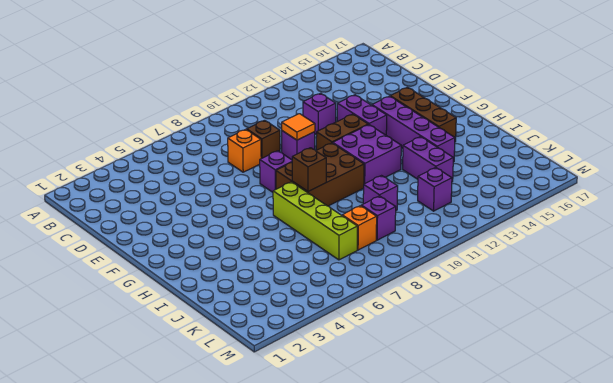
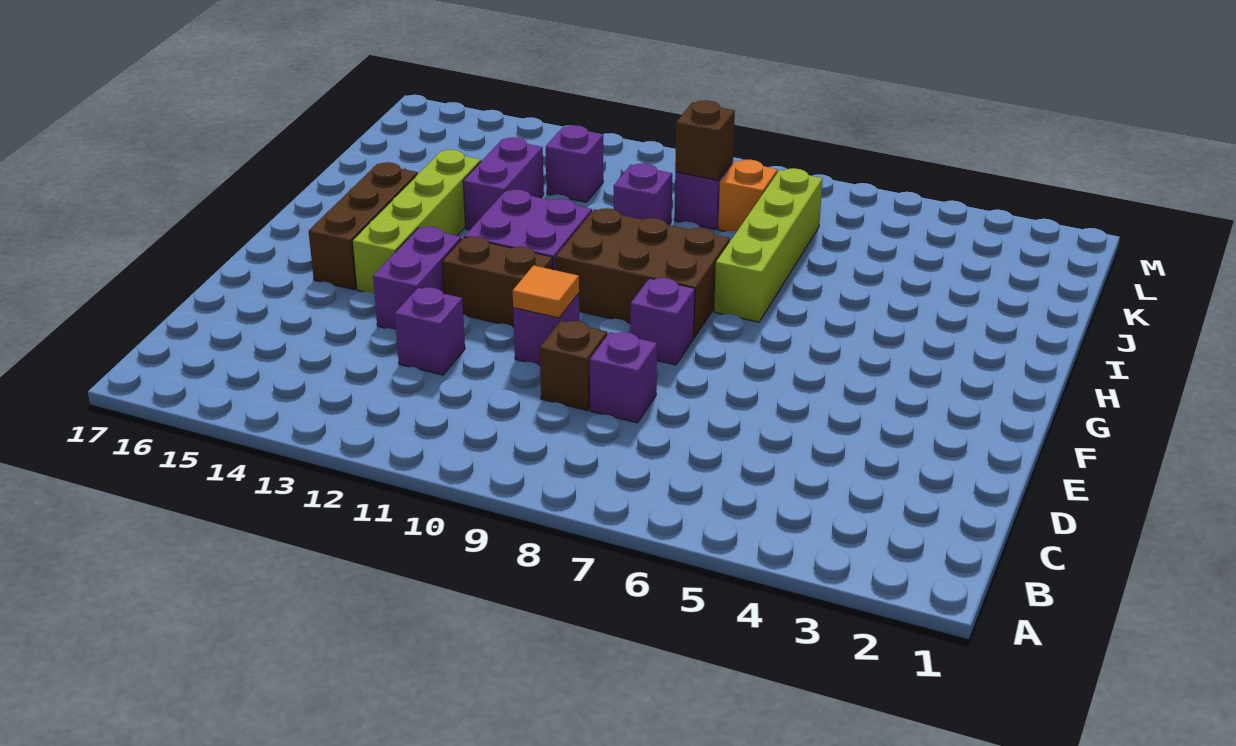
orange 1x1 brick [228,129,261,172] -> purple 1x1 brick [590,332,657,423]
purple 1x4 brick [372,96,455,162] -> lime 1x4 brick [352,150,481,293]
brown 1x1 brick [292,148,326,191] -> brown 1x1 brick moved to [675,100,735,180]

